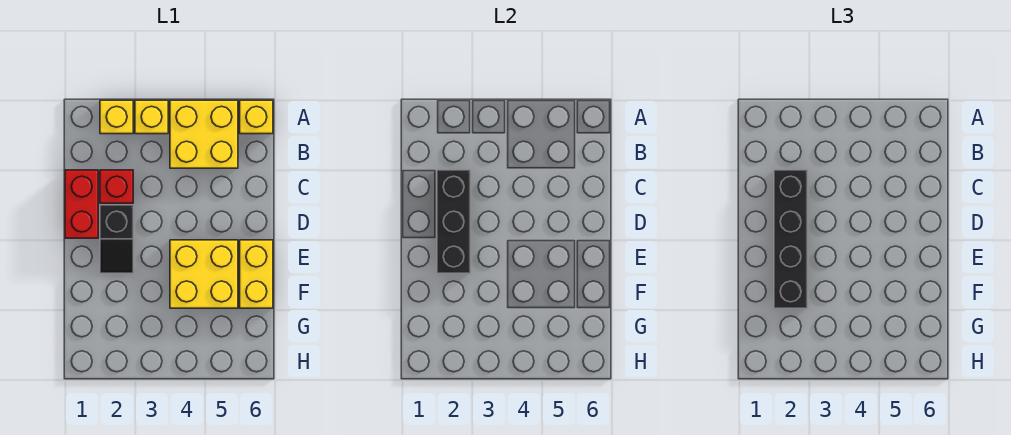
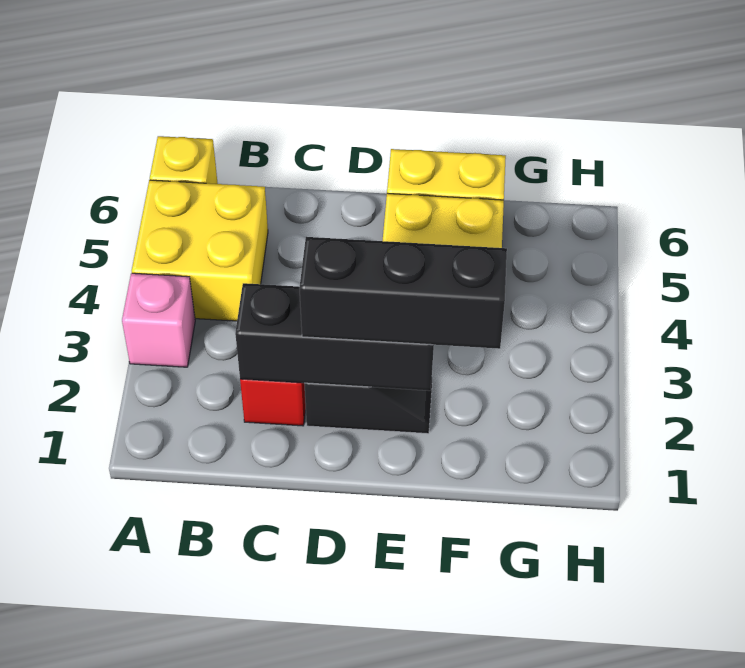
yellow 1x1 brick [100,100,133,134] -> none
yellow 1x1 brick [135,100,168,134] -> pink 1x1 brick [122,273,195,367]
red 1x2 brick [65,170,98,238] -> none
black 1x4 brick [774,170,807,308] -> black 1x3 brick [299,237,507,349]

